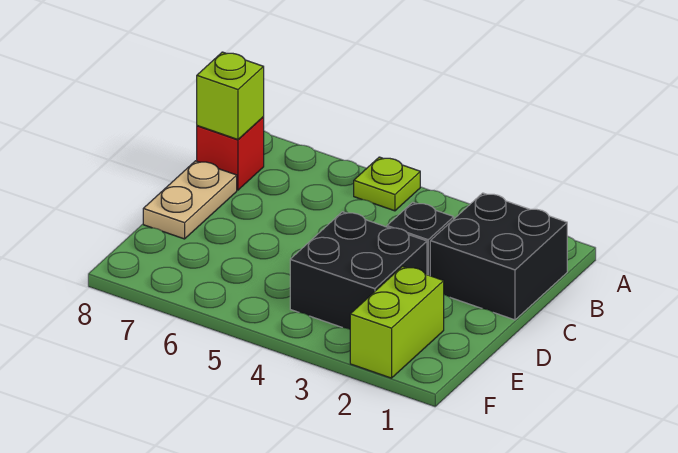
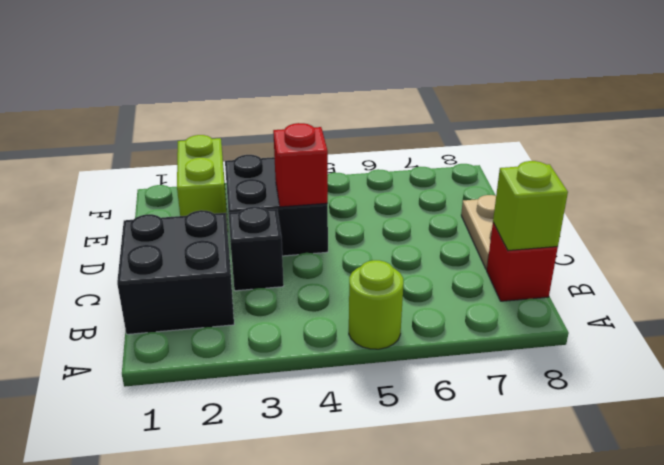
lime 1x1 plate [354,157,420,211] -> lime 1x1 round brick [349,260,403,349]
none -> red 1x1 brick [273,123,328,207]

